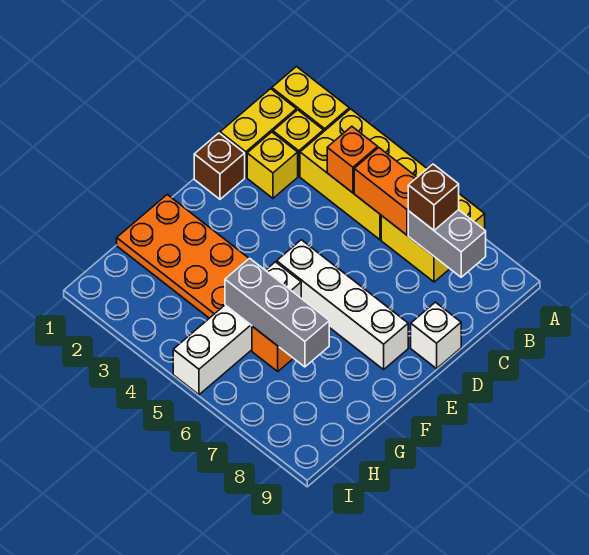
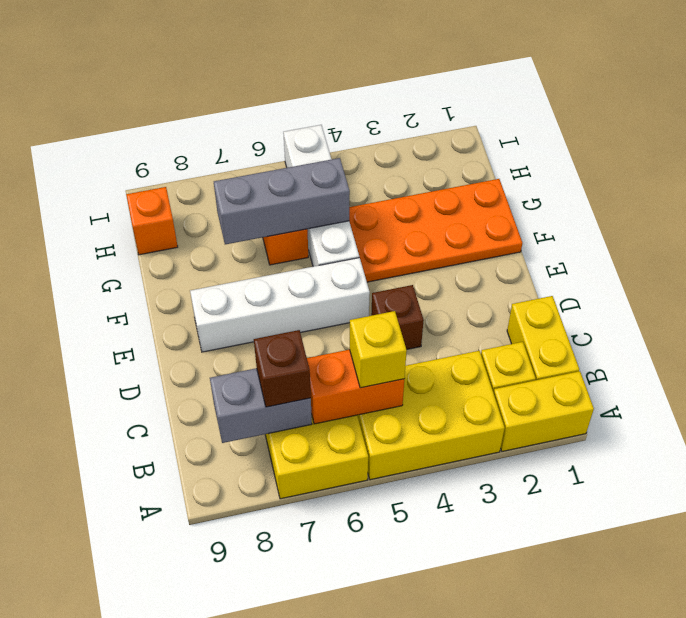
orange 1x1 brick [327,126,378,193] -> orange 1x1 brick moved to [126,187,178,255]
yellow 1x1 brick [247,132,298,198] -> yellow 1x1 brick moved to [350,311,407,388]
brown 1x1 brick [194,133,245,199] -> brown 1x1 brick moved to [371,285,424,350]
white 1x1 brick [411,302,461,369] -> none

